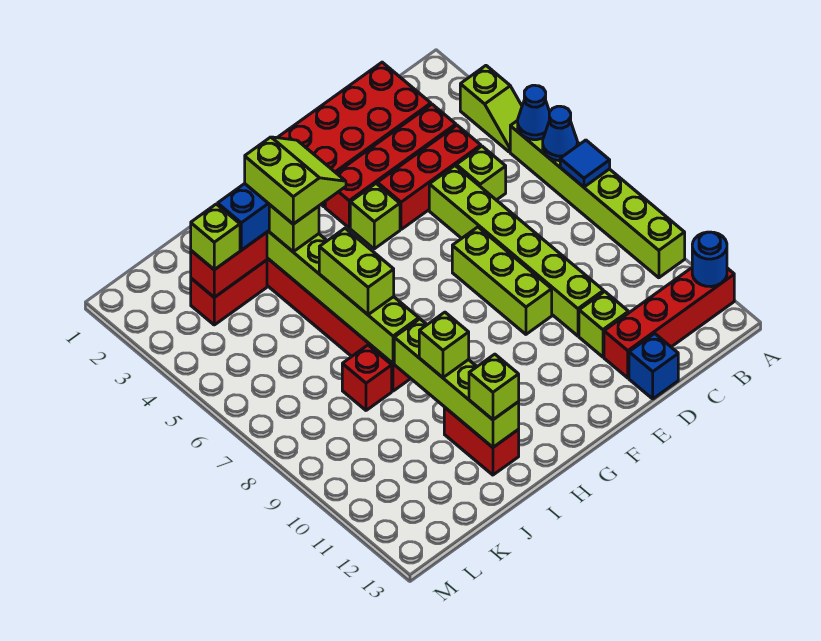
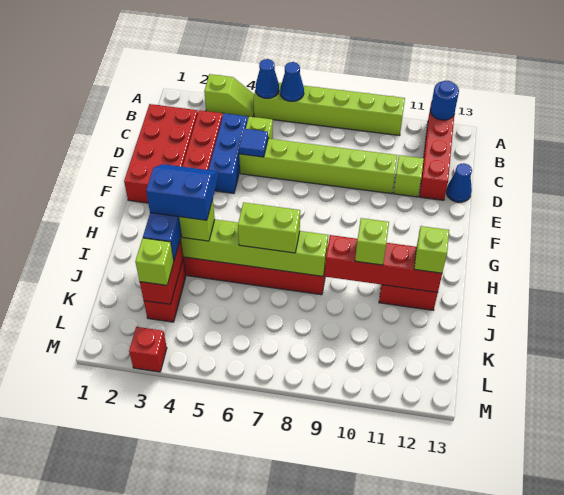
blue 1x1 tile [560,140,610,187] -> blue 1x1 tile moved to [239,129,268,157]
red 1x3 brick [377,125,481,229] -> blue 1x3 brick [209,113,248,193]
blue 1x1 brick [629,333,678,399] -> blue 1x1 cone [446,163,472,202]
lime 1x3 brick [452,227,552,334] -> none
lime 1x1 brick [350,184,400,249] -> none
lime 2x2 slope [245,137,346,224] -> blue 2x2 slope [146,164,219,220]
lime 1x4 brick [394,319,519,447] -> red 1x4 brick [325,235,442,292]
red 1x1 brick [342,345,392,410] -> red 1x1 brick moved to [129,327,167,372]

